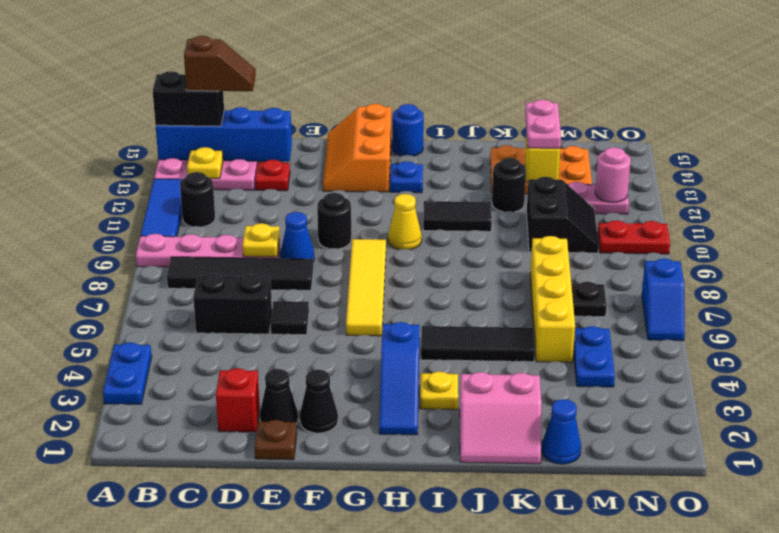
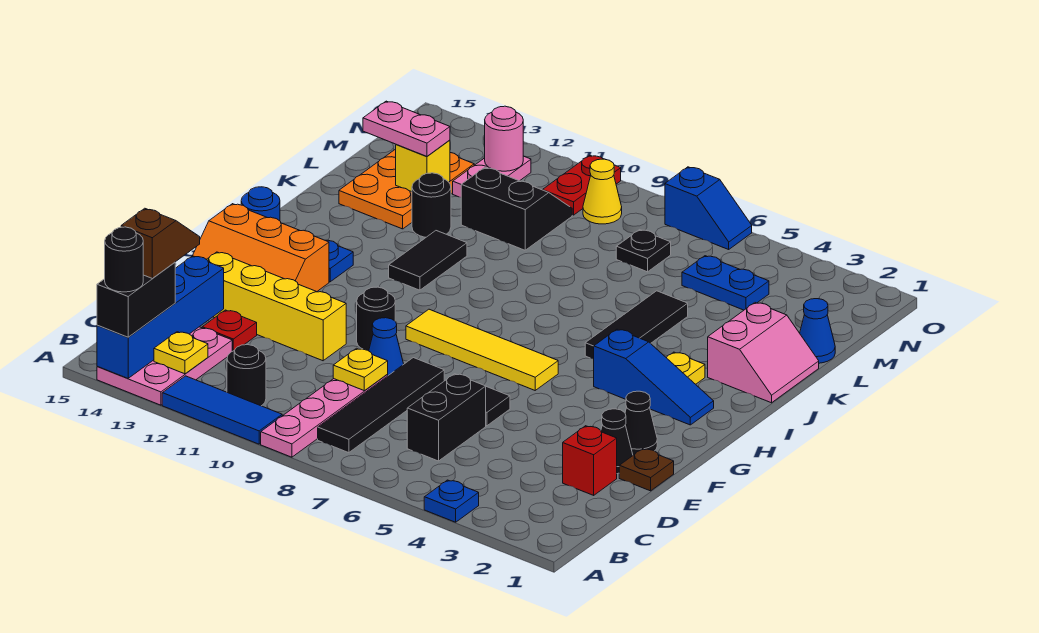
blue 1x2 plate [103,342,152,404] -> blue 1x1 plate [424,480,479,522]
none -> black 1x1 round brick [105,227,143,292]
yellow 1x1 cone [388,194,422,250] -> yellow 1x1 cone moved to [583,159,622,224]
yellow 1x4 brick [530,236,575,362] -> yellow 1x4 brick moved to [207,252,346,361]

